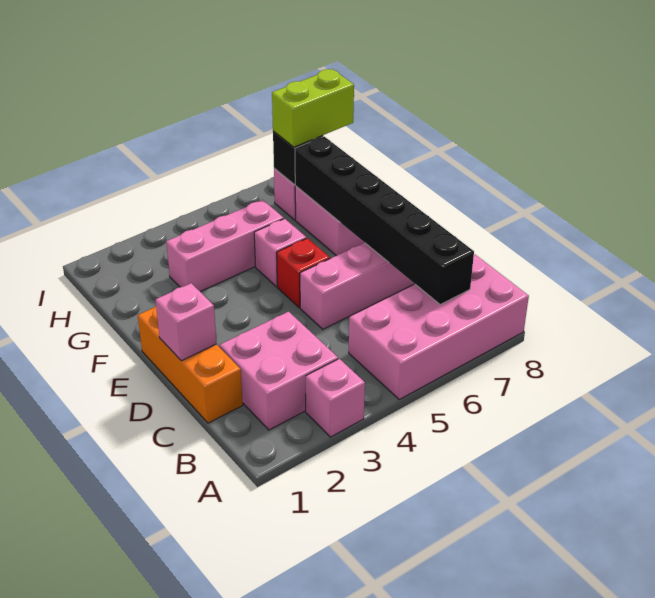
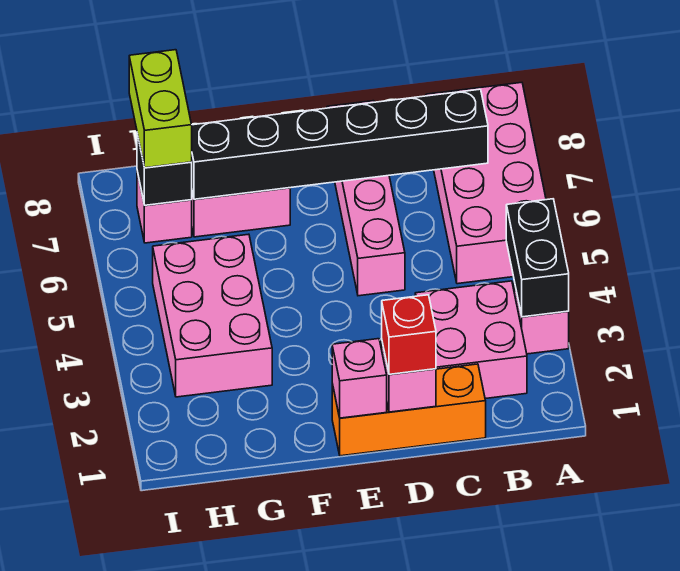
none -> black 1x2 brick [506,199,569,317]
red 1x1 brick [277,238,330,308] -> red 1x1 brick moved to [382,295,436,374]
pink 1x1 brick [254,219,306,287] -> pink 1x1 brick moved to [332,339,387,418]
pink 1x3 brick [166,200,284,292] -> pink 2x3 brick [153,234,272,397]

